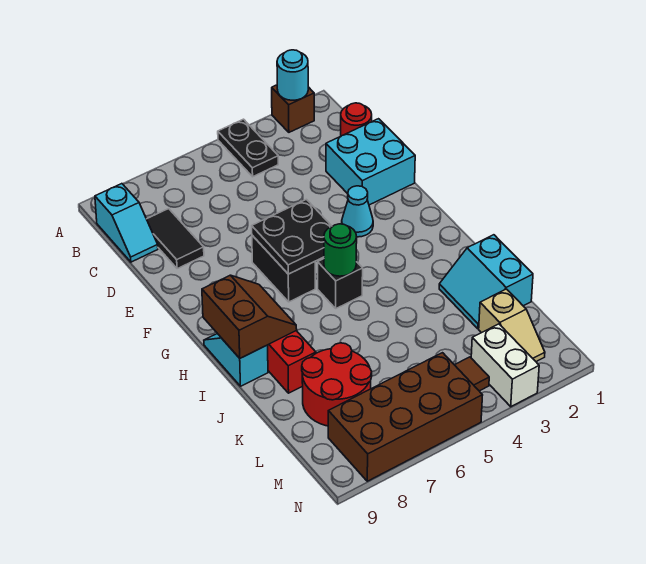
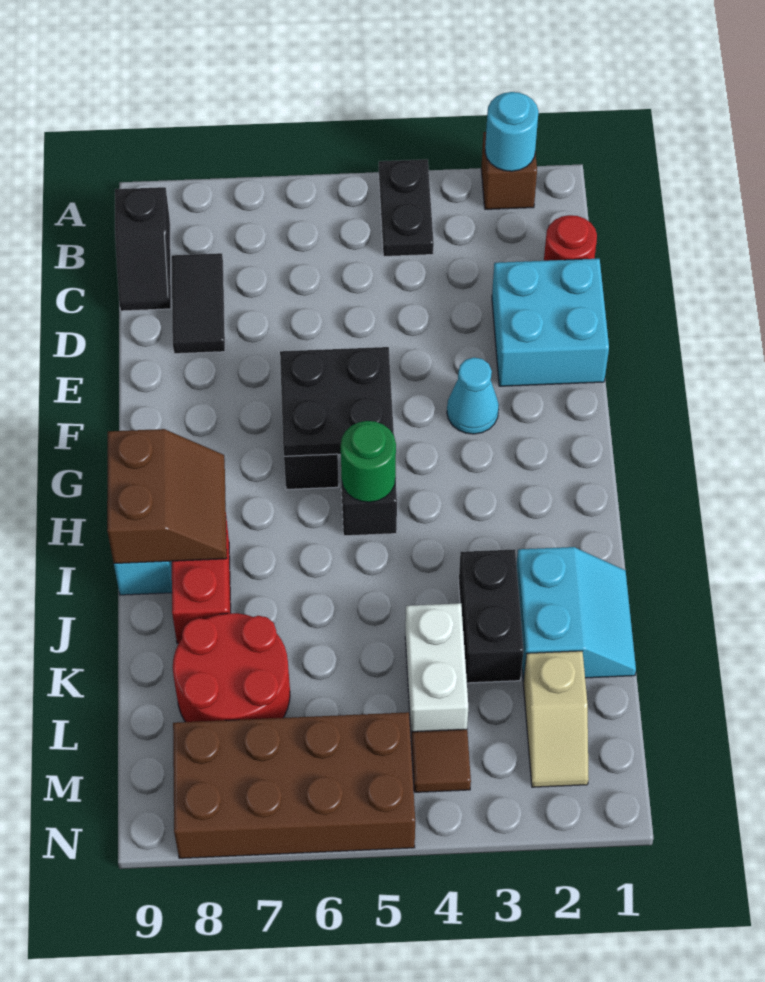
cyan 1x2 slope [95,184,158,262] -> black 1x2 slope [115,187,171,311]
cyan 2x2 slope [439,235,533,329] -> cyan 2x2 slope turned to [516,547,636,681]
none -> black 1x2 brick [459,549,524,683]
white 1x2 brick [471,324,539,407] -> white 1x2 brick moved to [405,603,468,732]

